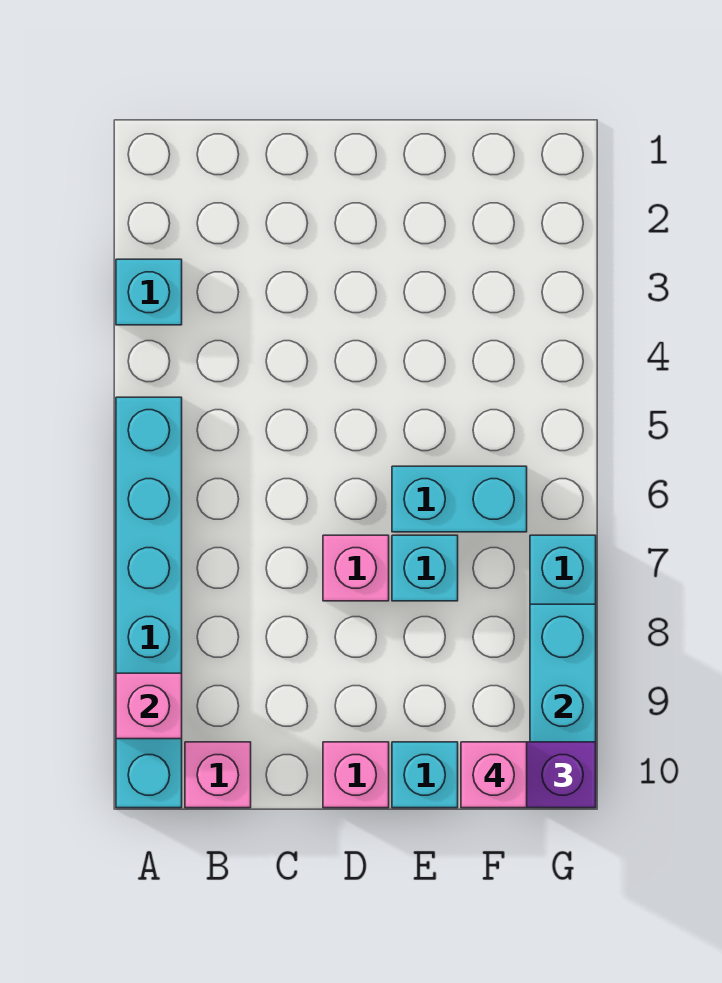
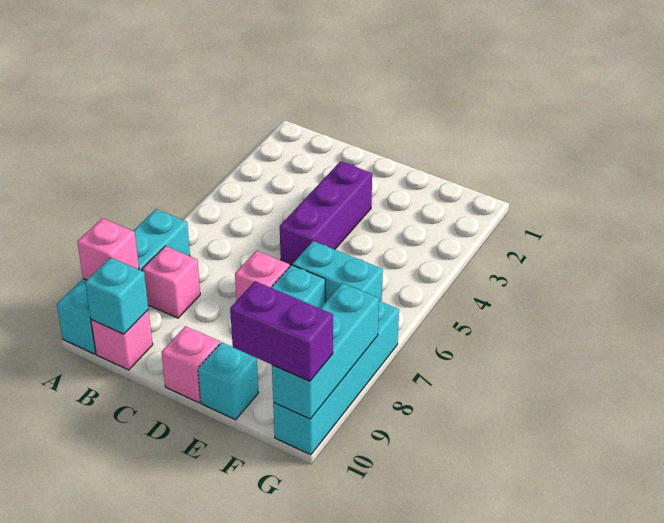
cyan 1x1 brick [116,259,182,325] -> cyan 1x1 brick moved to [85,258,148,334]
cyan 1x6 brick [116,397,182,808] -> cyan 1x4 brick [57,209,190,354]
none -> purple 1x3 brick [280,161,372,265]
pink 1x1 brick [461,742,527,808] -> pink 1x1 brick moved to [142,246,200,318]

